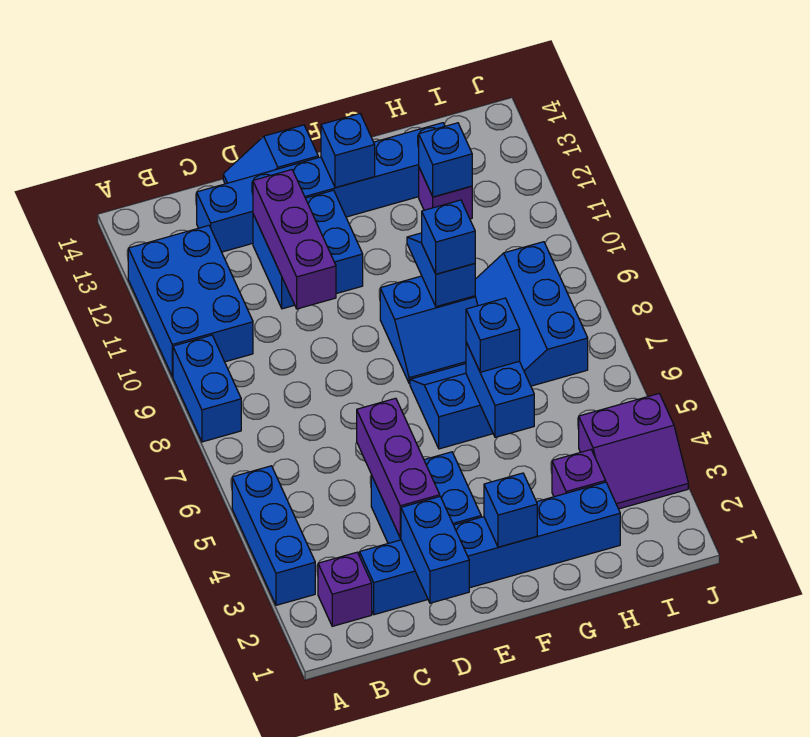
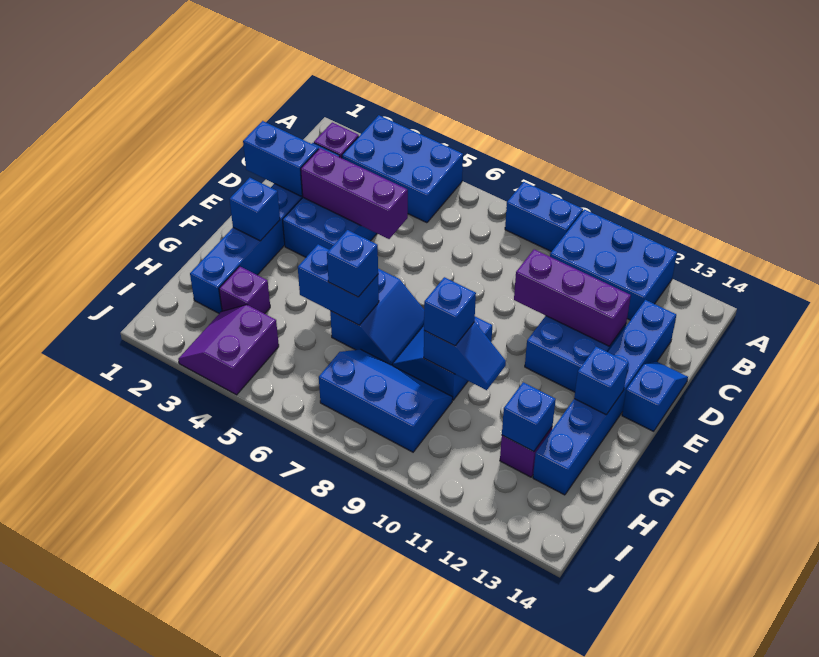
blue 1x3 brick [232,466,315,605] -> blue 2x3 brick [342,115,463,223]

